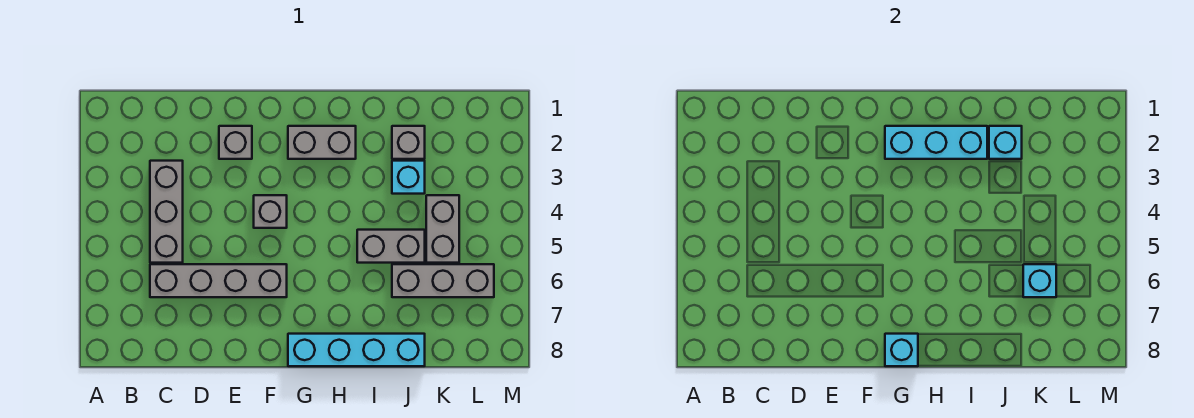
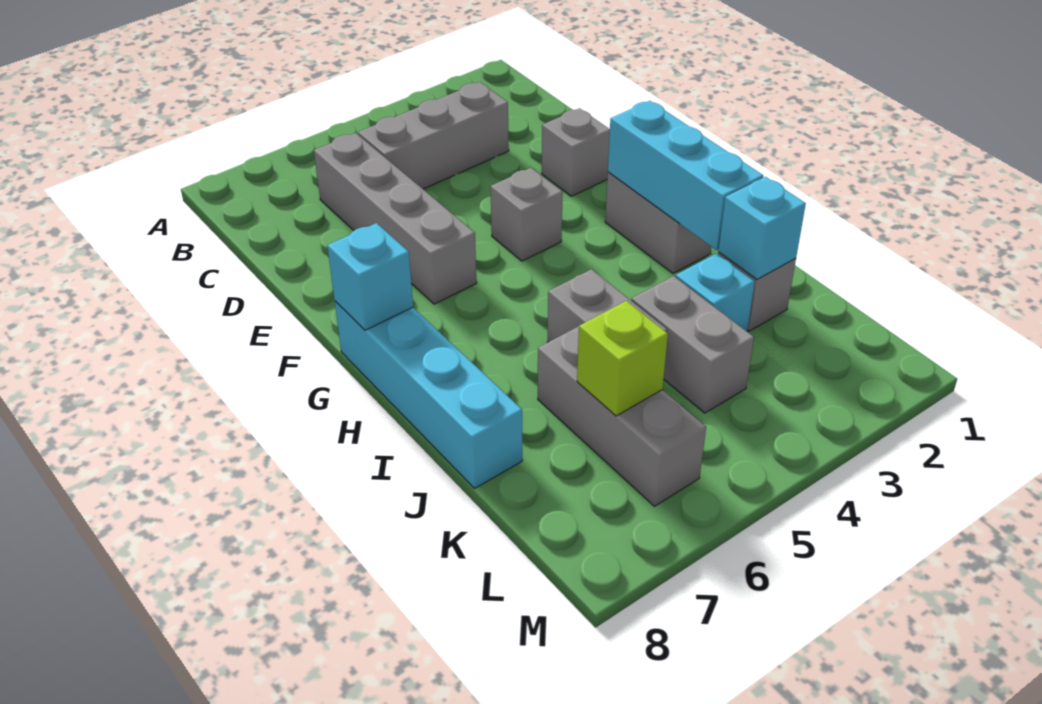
grey 1x2 brick [426,195,459,263] -> grey 1x2 brick turned to [631,276,754,413]
cyan 1x1 brick [1023,264,1056,297] -> lime 1x1 brick [577,301,668,416]

